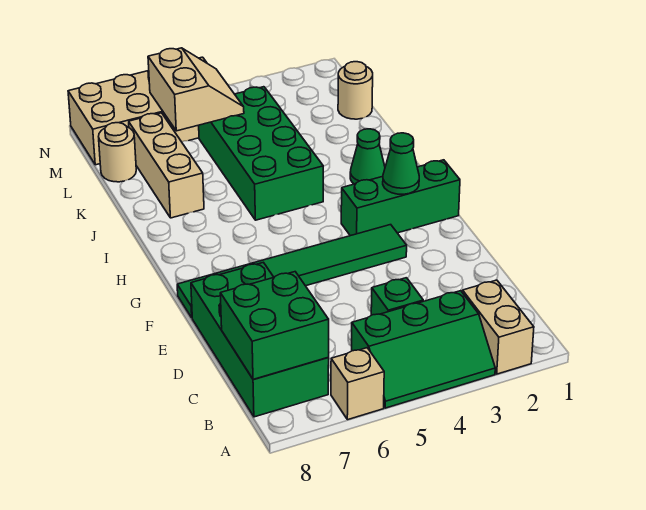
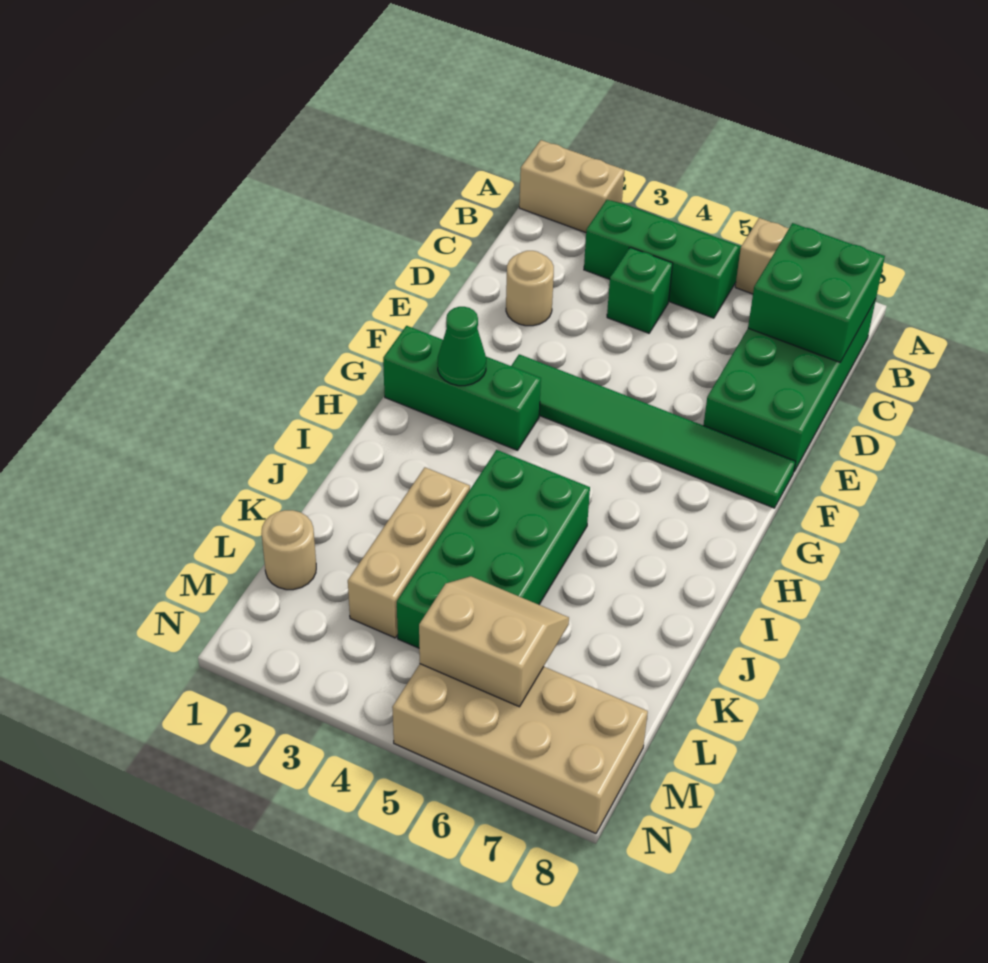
tan 1x2 brick [462,280,534,374] -> tan 1x2 brick turned to [519,140,624,233]
green 1x1 cone [350,129,385,184] -> none
tan 1x3 brick [129,113,204,218] -> tan 1x3 brick moved to [348,467,470,638]
tan 2x2 slope [148,48,244,131] -> tan 2x2 slope turned to [419,576,569,707]
tan 1x1 round brick [99,123,136,182] -> tan 1x1 round brick moved to [506,251,554,326]

